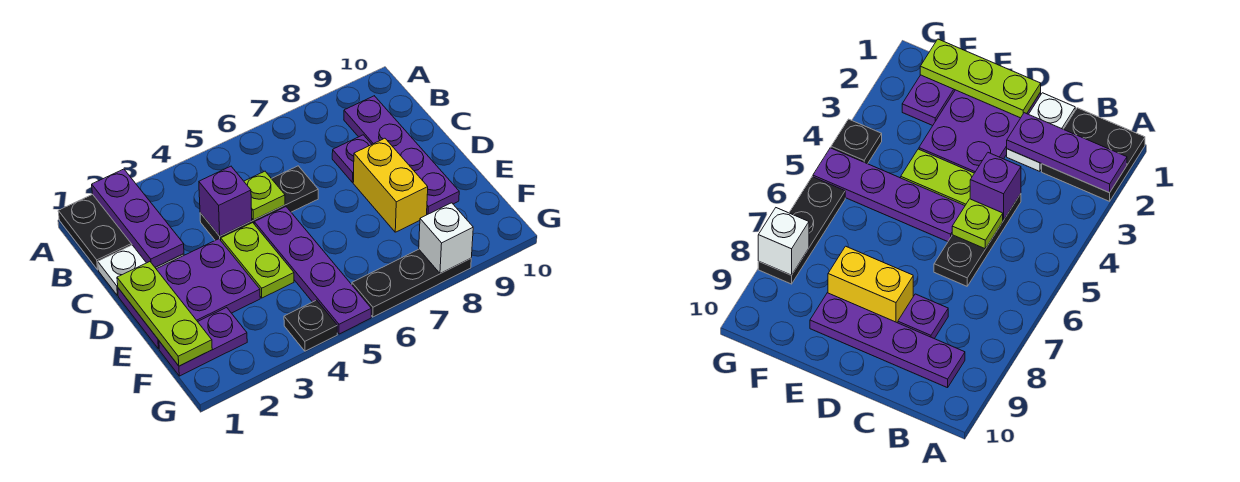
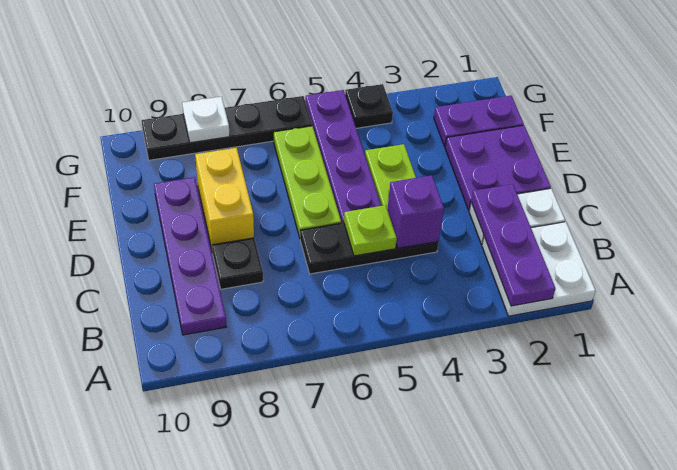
black 2x2 plate [58,194,132,270] -> white 2x2 plate [482,222,596,316]
purple 1x1 plate [332,135,372,182] -> black 1x1 plate [212,238,263,289]
purple 2x3 plate [118,239,260,349] -> purple 2x2 plate [445,125,551,210]
lime 1x3 plate [117,262,212,366] -> lime 1x3 plate moved to [273,126,341,238]
black 1x3 plate [352,249,471,317] -> black 1x4 plate [142,96,312,160]
white 1x1 brick [419,203,473,274] -> white 1x1 plate [182,97,230,143]

